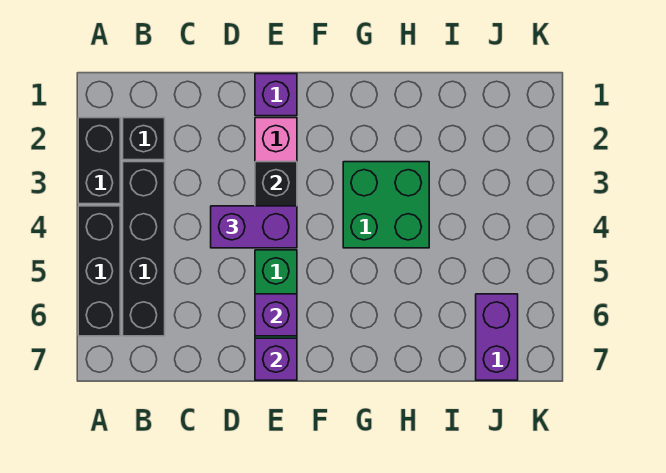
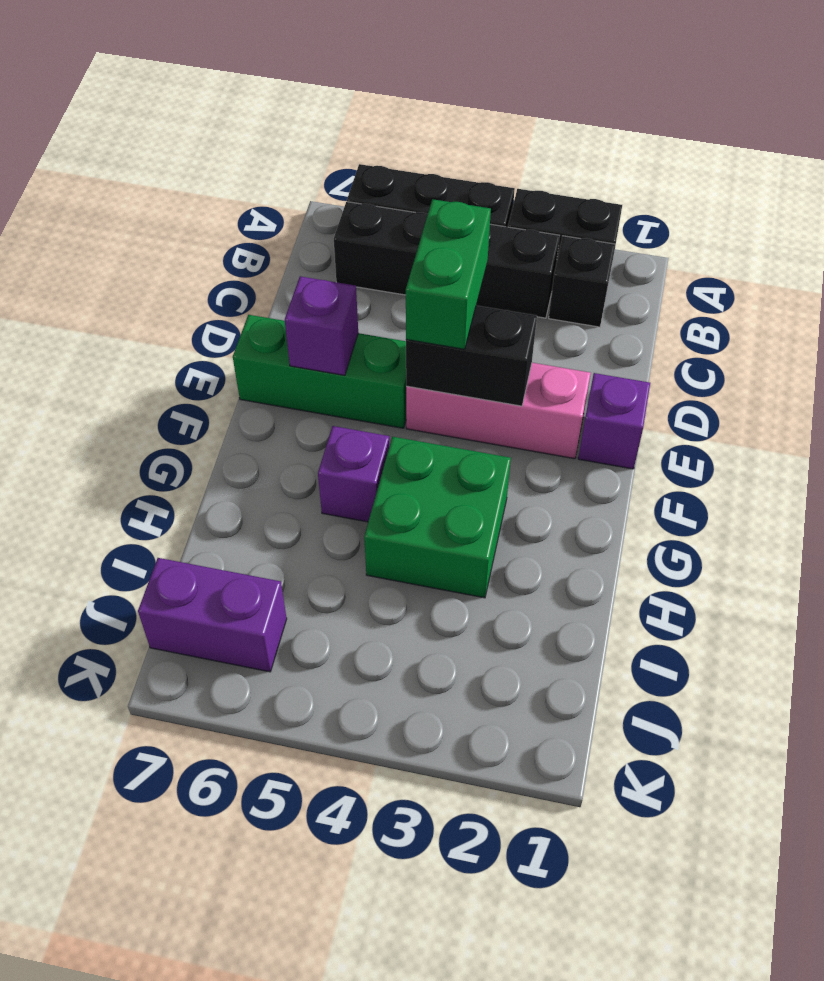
purple 1x2 brick [211,206,297,248] -> green 1x2 brick [406,199,491,349]
purple 1x1 brick [255,338,297,380] -> purple 1x1 brick moved to [318,426,390,522]

